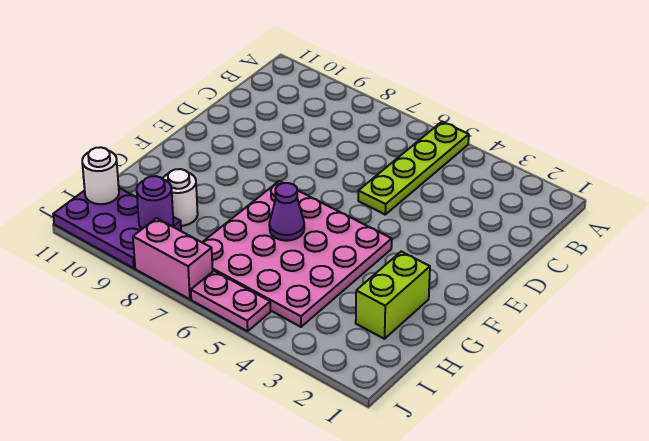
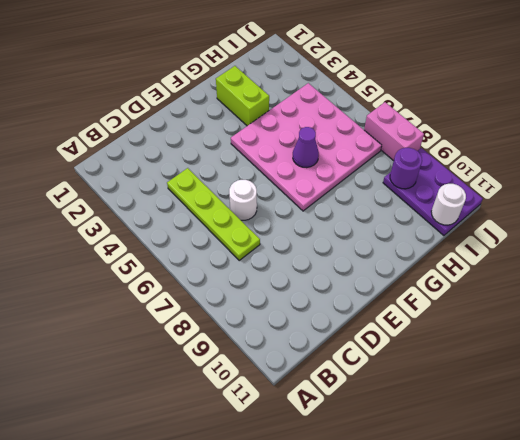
lime 1x4 plate [358,122,469,214] -> lime 1x4 plate turned to [167,168,260,260]
lime 1x2 brick [356,252,430,339] -> lime 1x2 brick turned to [216,66,269,126]
white 1x1 round brick [163,169,198,226] -> white 1x1 round brick moved to [229,180,257,220]
pink 1x2 plate [191,271,271,331] -> none

